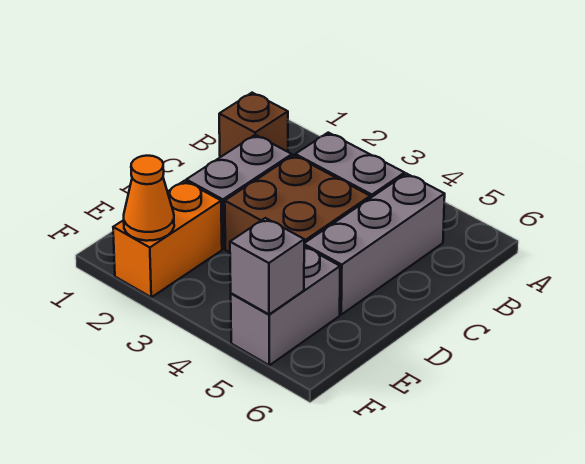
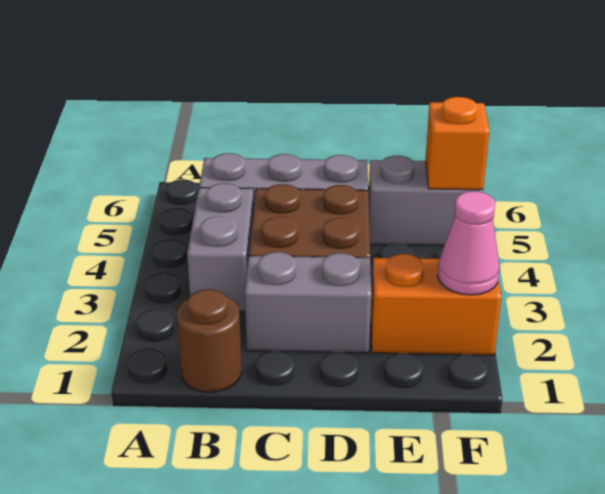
brown 1x1 brick [219,93,288,157] -> brown 1x1 round brick [177,289,242,392]
orange 1x1 cone [124,156,174,241] -> pink 1x1 cone [438,191,500,295]
grey 1x1 brick [230,218,304,314] -> orange 1x1 brick [425,97,489,190]

